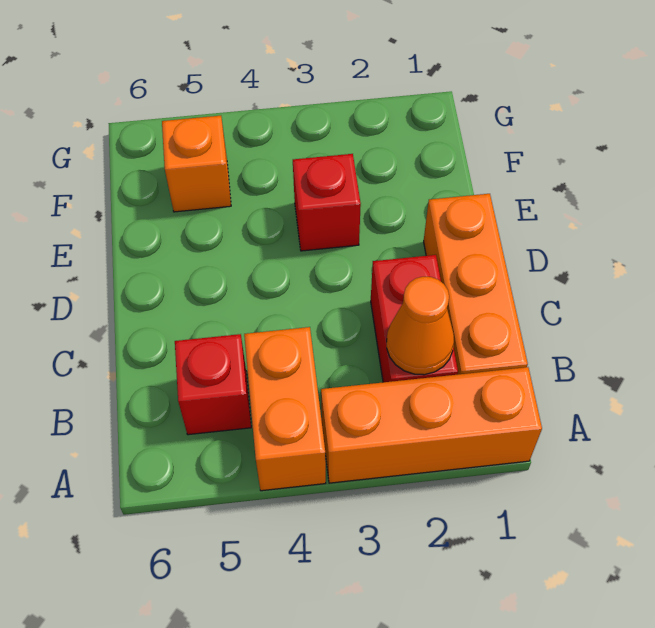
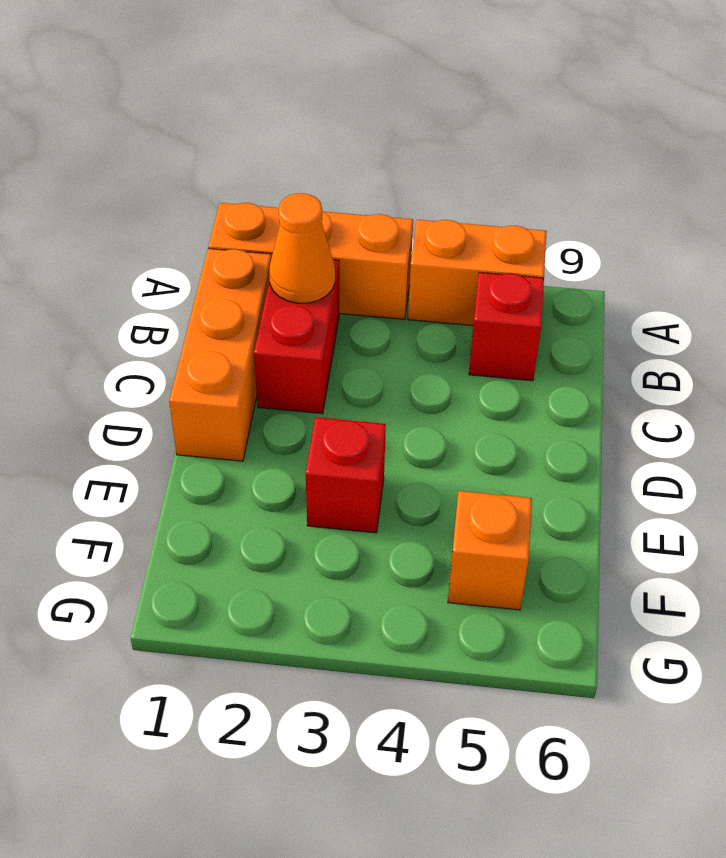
orange 1x2 brick [244,327,326,491] -> orange 1x2 brick turned to [408,220,547,326]

